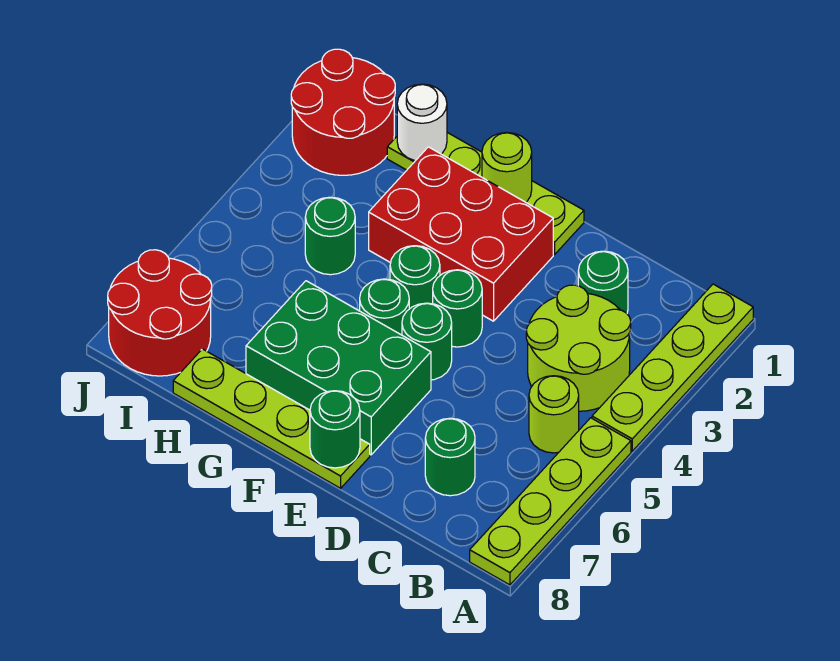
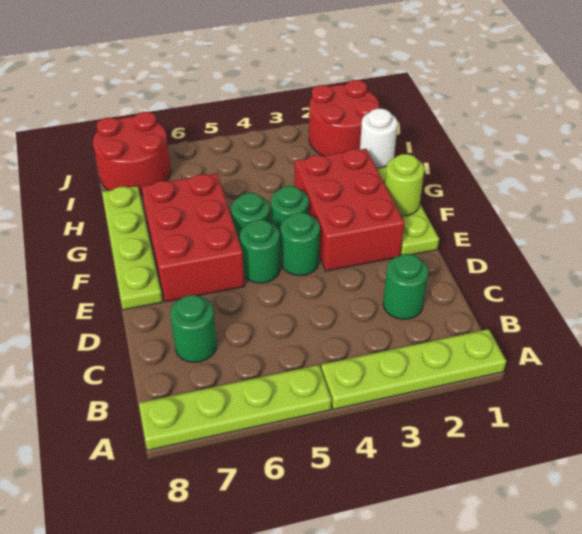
lime 2x2 round brick [526,285,631,411] -> none
lime 1x1 round brick [529,376,579,453] -> none
green 2x3 brick [246,281,431,455] -> red 2x3 brick [141,174,244,302]
green 1x1 round brick [310,391,360,468] -> none
green 1x1 round brick [305,197,355,275] -> none

